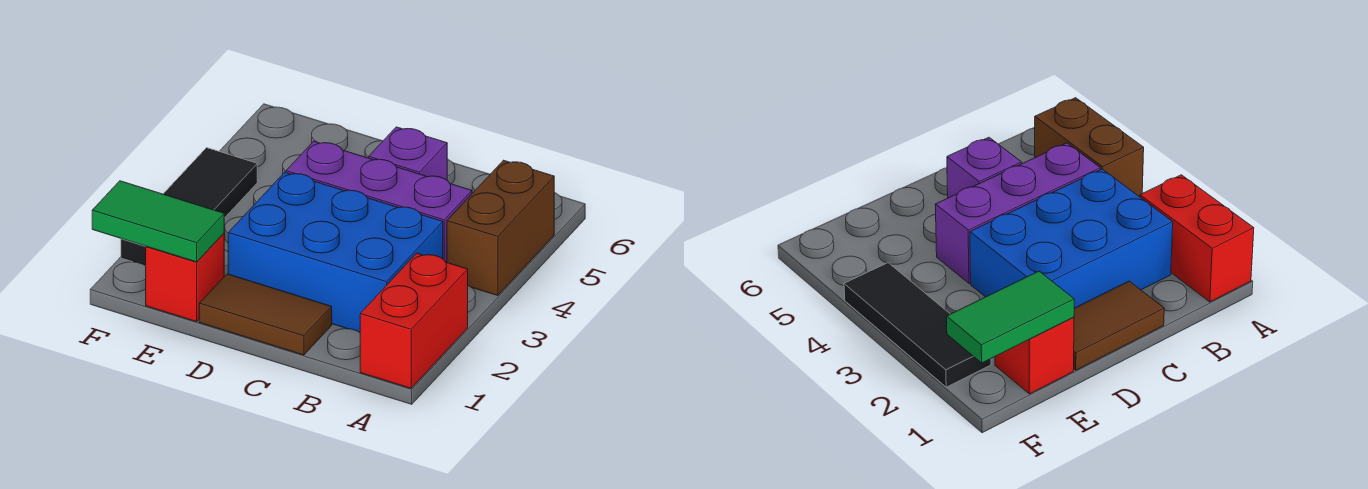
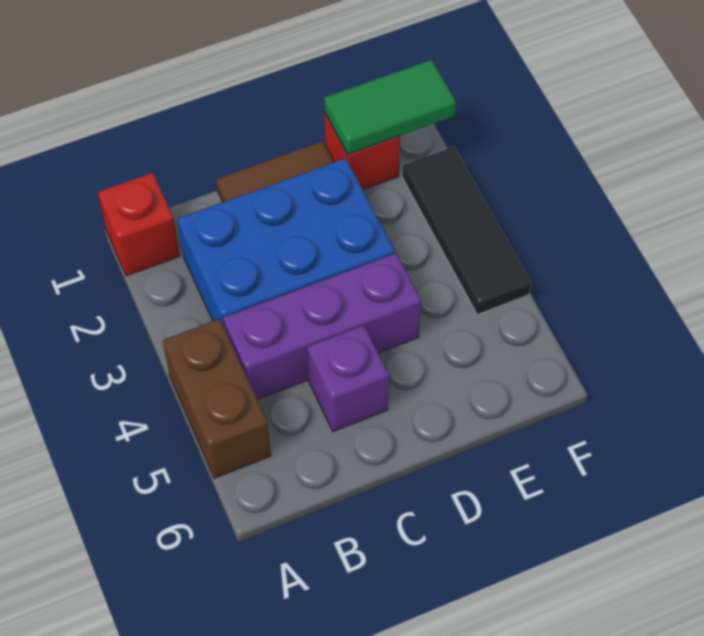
red 1x2 brick [360,253,468,388] -> red 1x1 brick [98,172,180,276]

